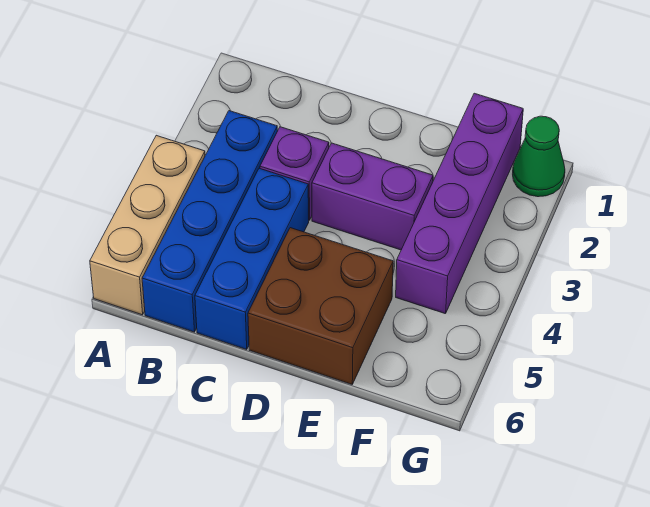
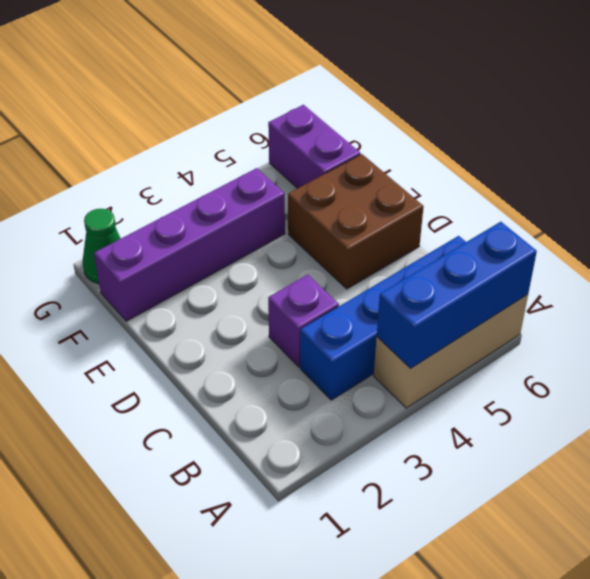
blue 1x3 brick [195,168,309,349] -> blue 1x3 brick moved to [377,222,537,368]
purple 1x2 brick [312,143,433,250] -> purple 1x2 brick moved to [268,105,361,189]

